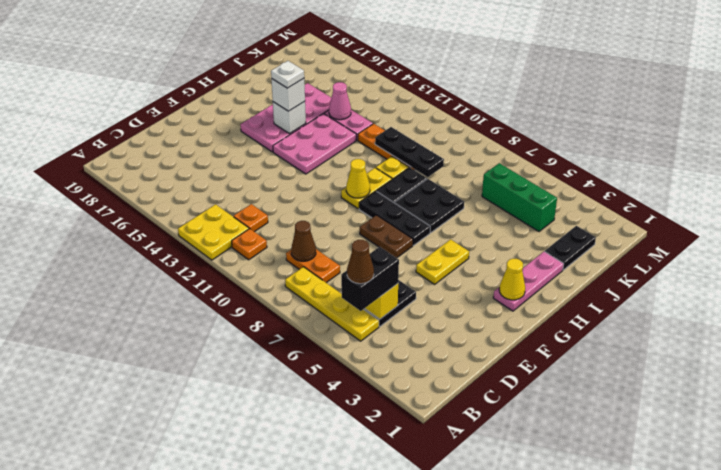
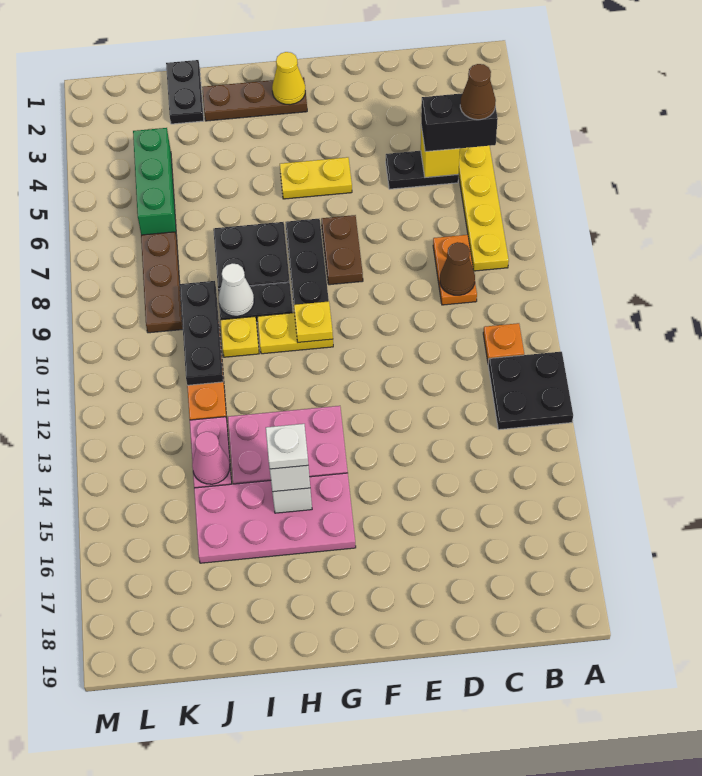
yellow 2x2 plate [178,204,249,260] -> black 2x2 plate [488,352,573,430]
orange 1x1 plate [233,204,268,232] -> none
pink 1x3 plate [493,251,564,311] -> brown 1x3 plate [202,77,307,121]
yellow 1x1 cone [346,159,370,198] -> yellow 1x1 plate [294,301,333,343]
none -> white 1x1 cone [219,263,254,316]
black 1x2 plate [545,226,596,270] -> black 1x2 plate turned to [166,60,204,124]
none -> brown 1x3 plate [141,232,183,333]

